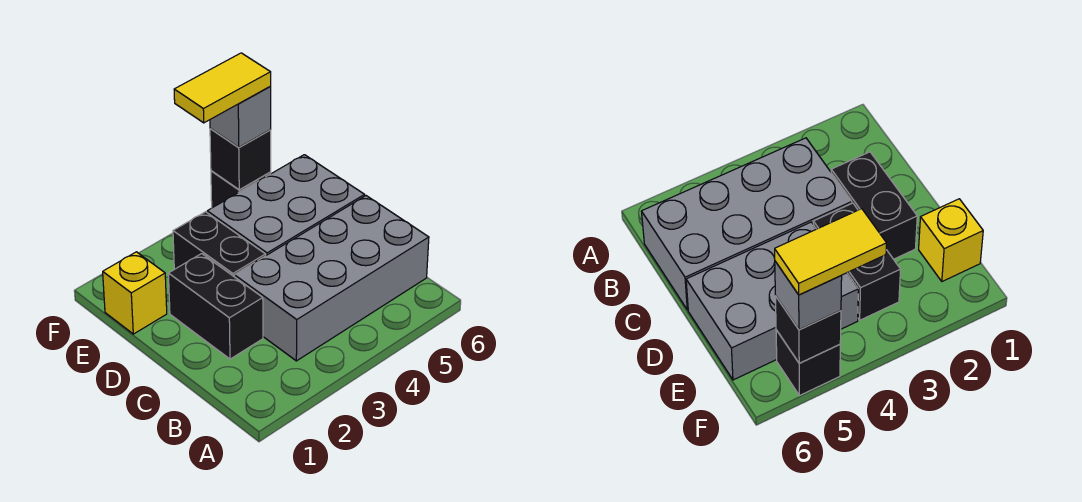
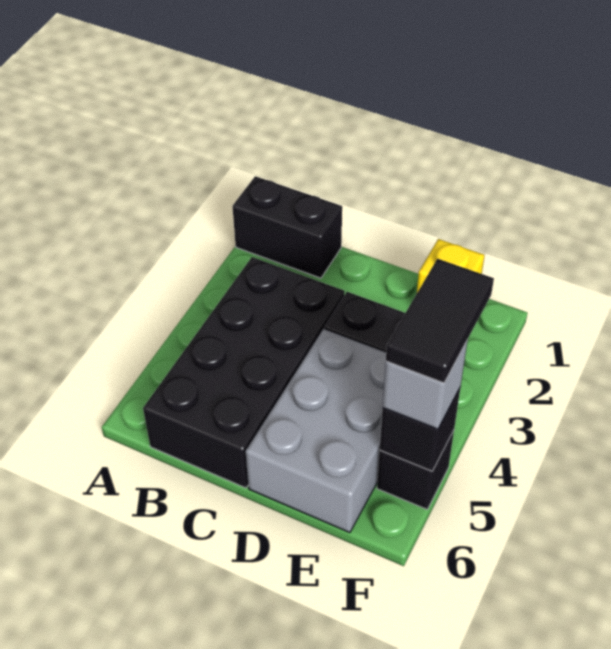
grey 2x4 brick [234,196,429,361] -> black 2x4 brick [143,257,345,488]
black 1x2 brick [168,254,263,359] -> black 1x2 brick moved to [232,176,342,278]
yellow 1x2 tile [174,53,271,123] -> black 1x2 tile [386,259,494,383]

